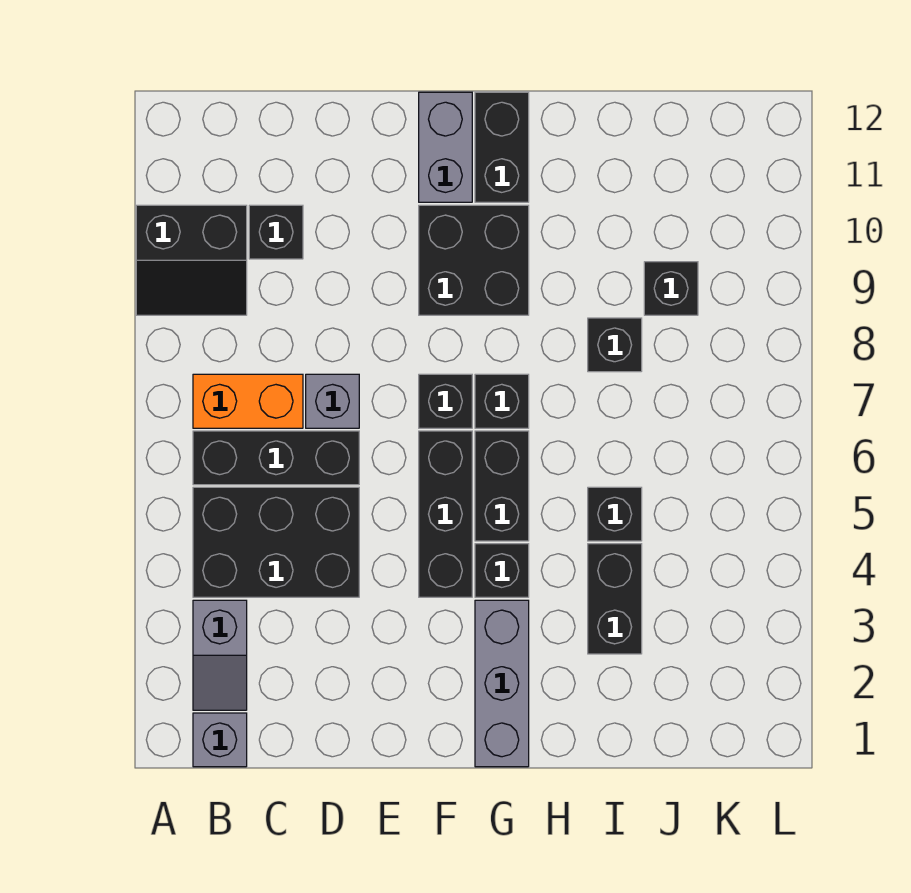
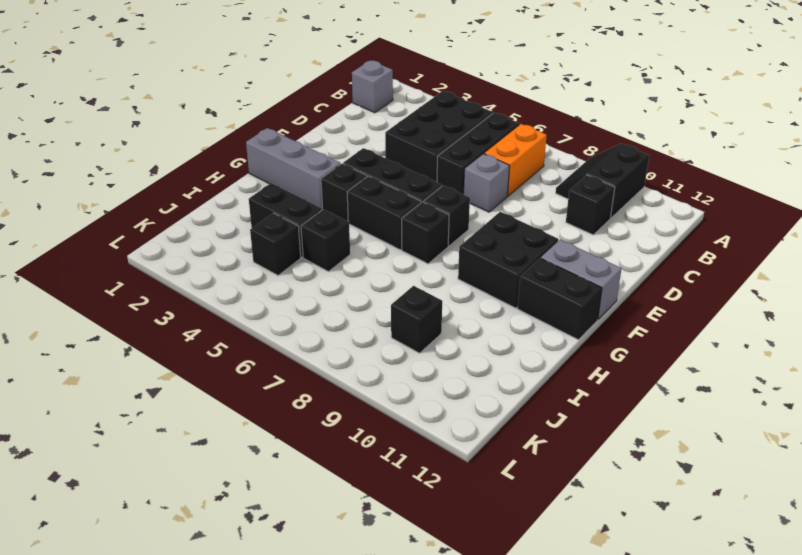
grey 1x2 slope [193,600,247,710] -> none
black 1x1 brick [588,318,642,372] -> black 1x1 brick moved to [250,213,301,276]

